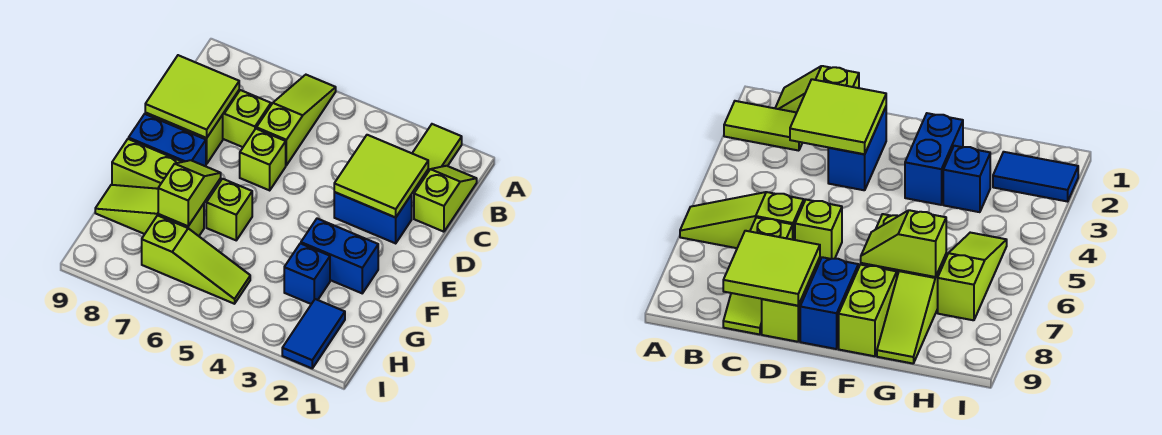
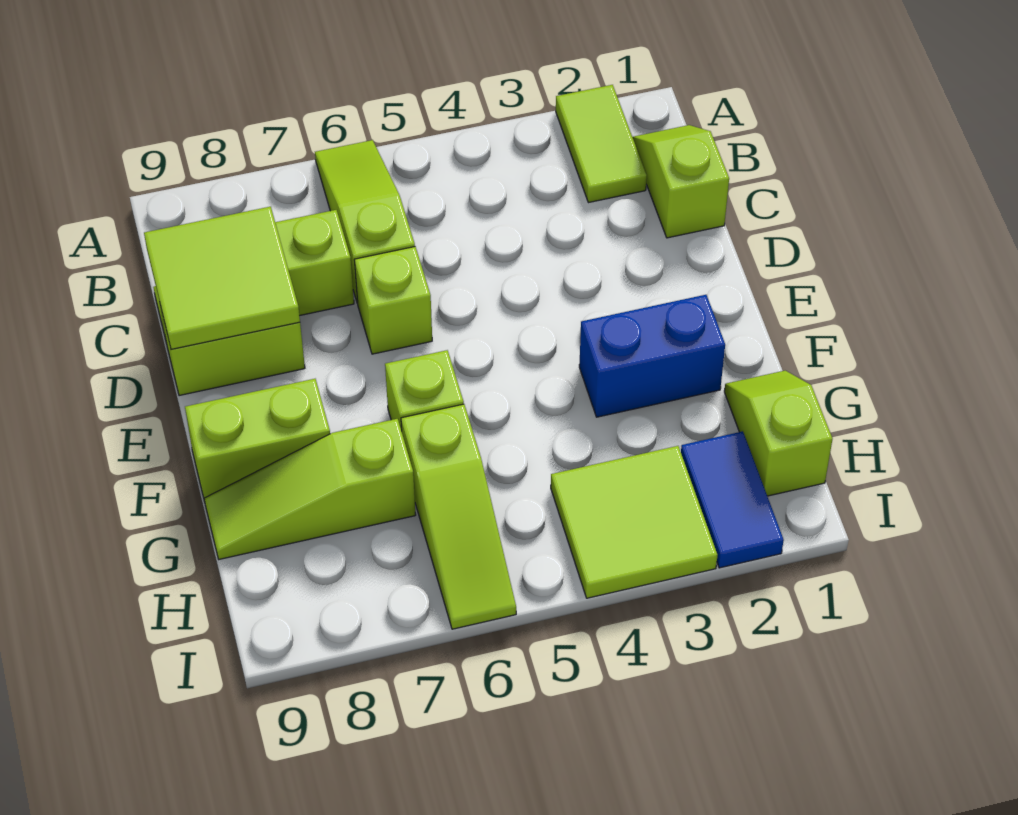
lime 2x2 tile [334,135,428,217] -> lime 2x2 tile moved to [551,446,717,598]
blue 1x2 brick [334,192,412,243] -> none
blue 1x2 brick [129,114,206,166] -> none
lime 1x2 slope [158,160,221,226] -> lime 1x2 slope moved to [724,371,832,496]
blue 1x1 brick [284,243,330,304] -> none
lime 1x3 slope [142,215,250,304] -> lime 1x3 slope turned to [401,404,516,629]

